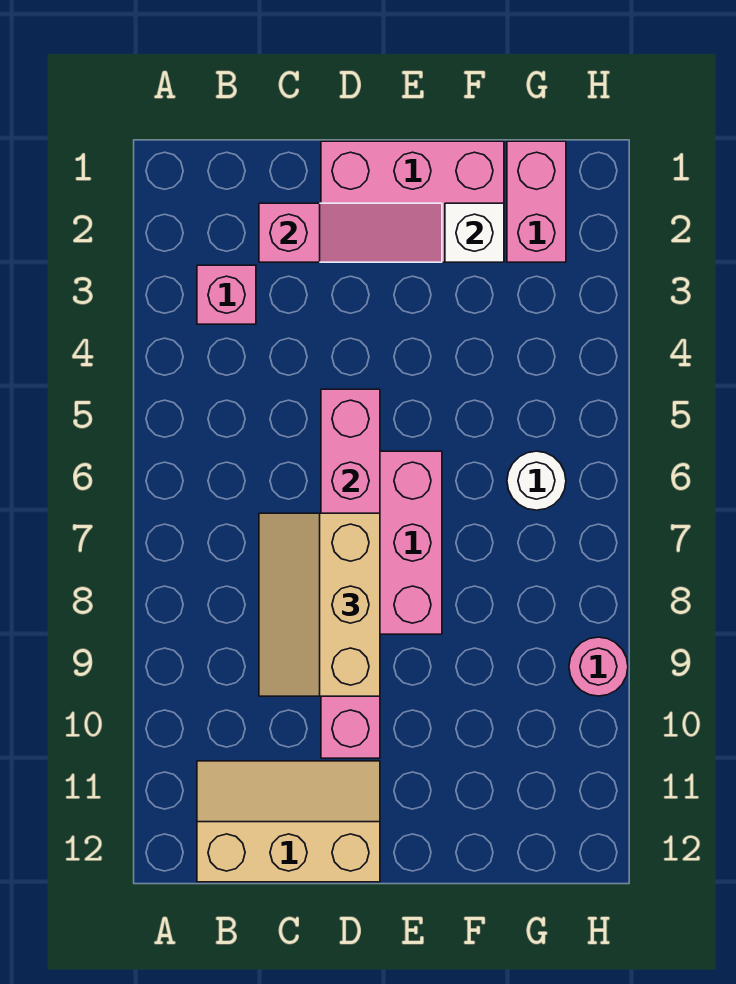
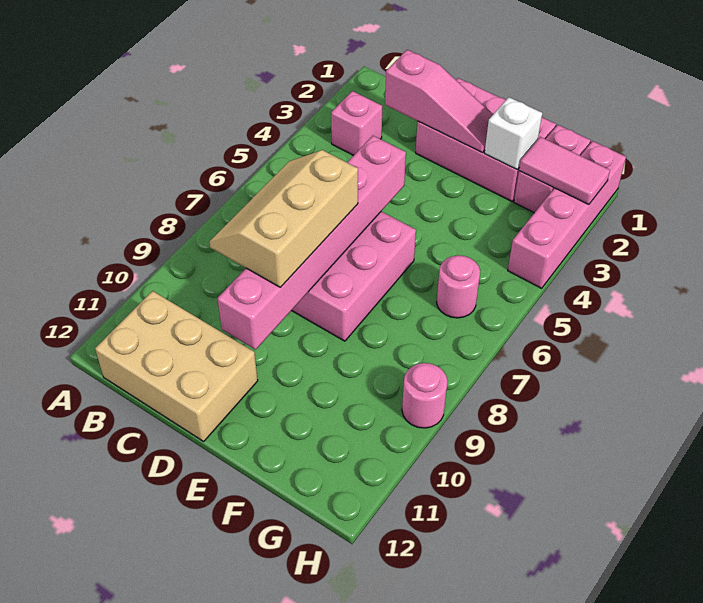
tan 2x3 slope [197,761,380,882] -> tan 2x3 brick [95,291,258,441]
none -> pink 1x2 tile [519,137,610,204]
white 1x1 round brick [507,451,566,510] -> pink 1x1 round brick [437,255,480,318]
none -> pink 1x4 brick [508,141,626,288]

